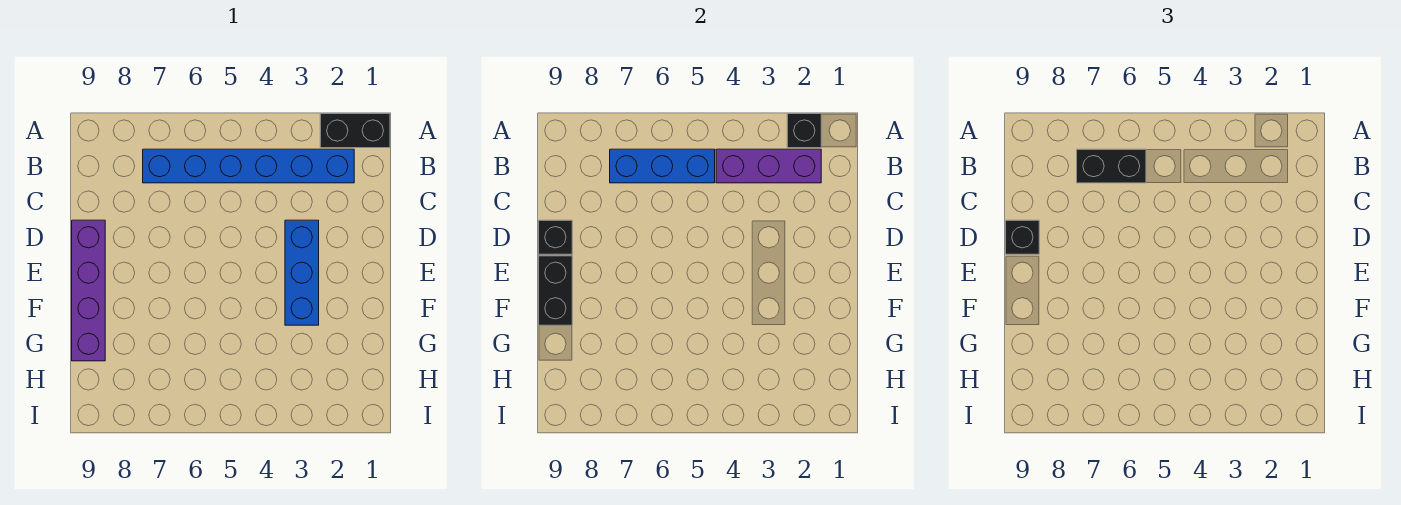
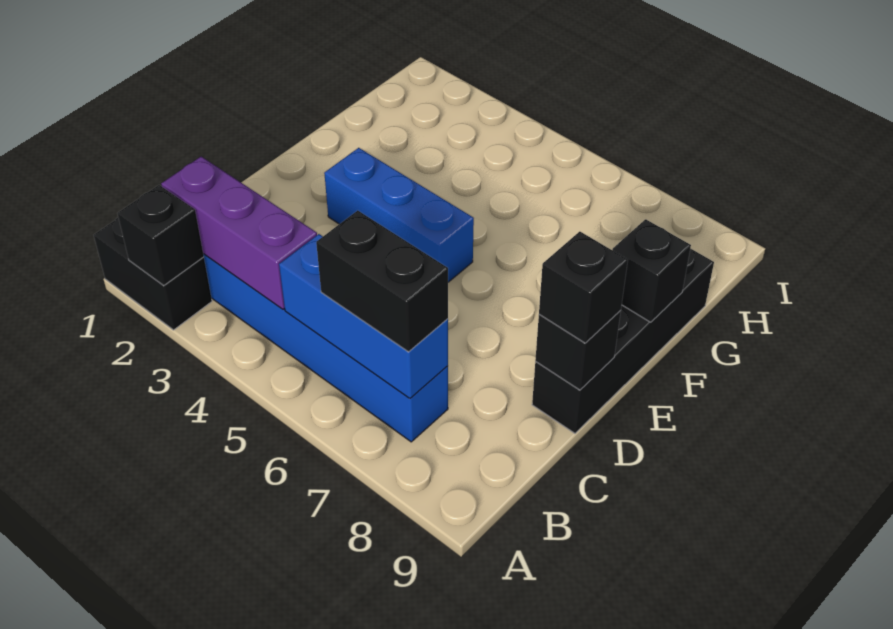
blue 1x3 brick [285,220,319,325] -> blue 1x3 brick turned to [324,148,474,282]
purple 1x4 brick [72,220,105,361] -> black 1x4 brick [532,248,714,433]
black 1x2 brick [539,256,572,325] -> black 1x1 brick [612,219,691,322]

